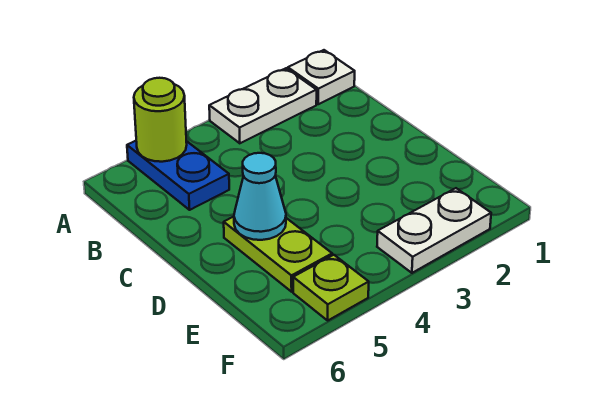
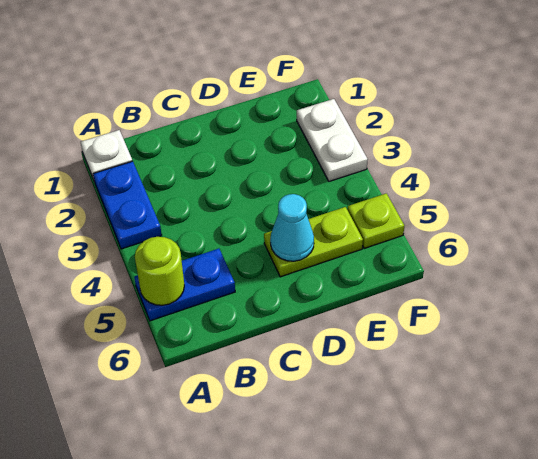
white 1x2 plate [209,68,317,143] -> blue 1x2 plate [93,161,162,249]

